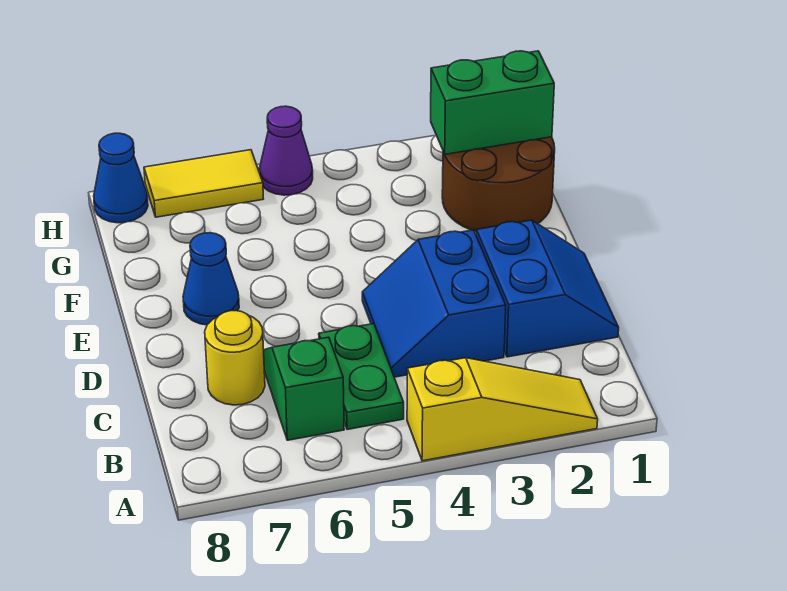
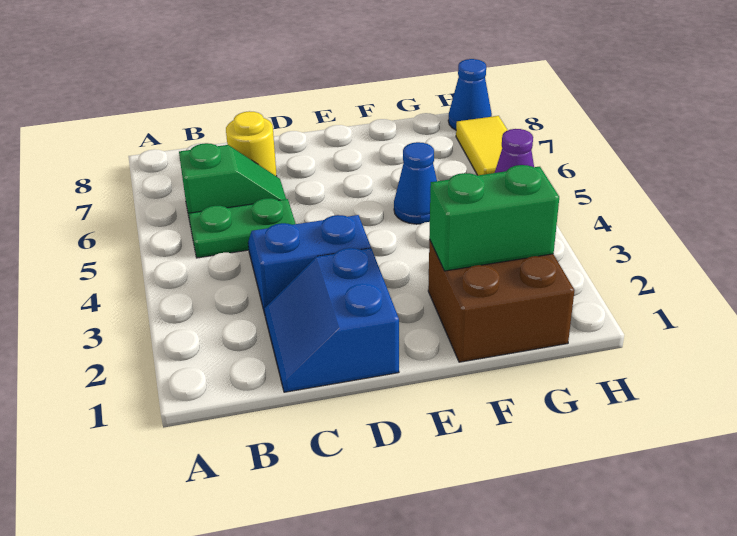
yellow 1x3 slope [407,358,598,461] -> none
blue 2x2 slope [476,220,619,357] -> blue 2x2 slope turned to [265,248,399,392]
blue 1x1 cone [183,233,239,325] -> blue 1x1 cone moved to [394,142,437,224]
brown 2x2 round brick [442,137,555,231] -> brown 2x2 brick [428,239,575,362]
green 1x2 brick [431,51,554,154] -> green 1x2 brick turned to [429,165,559,271]

